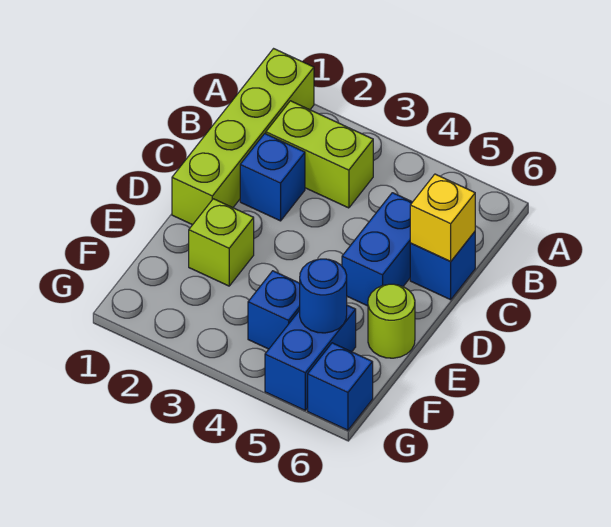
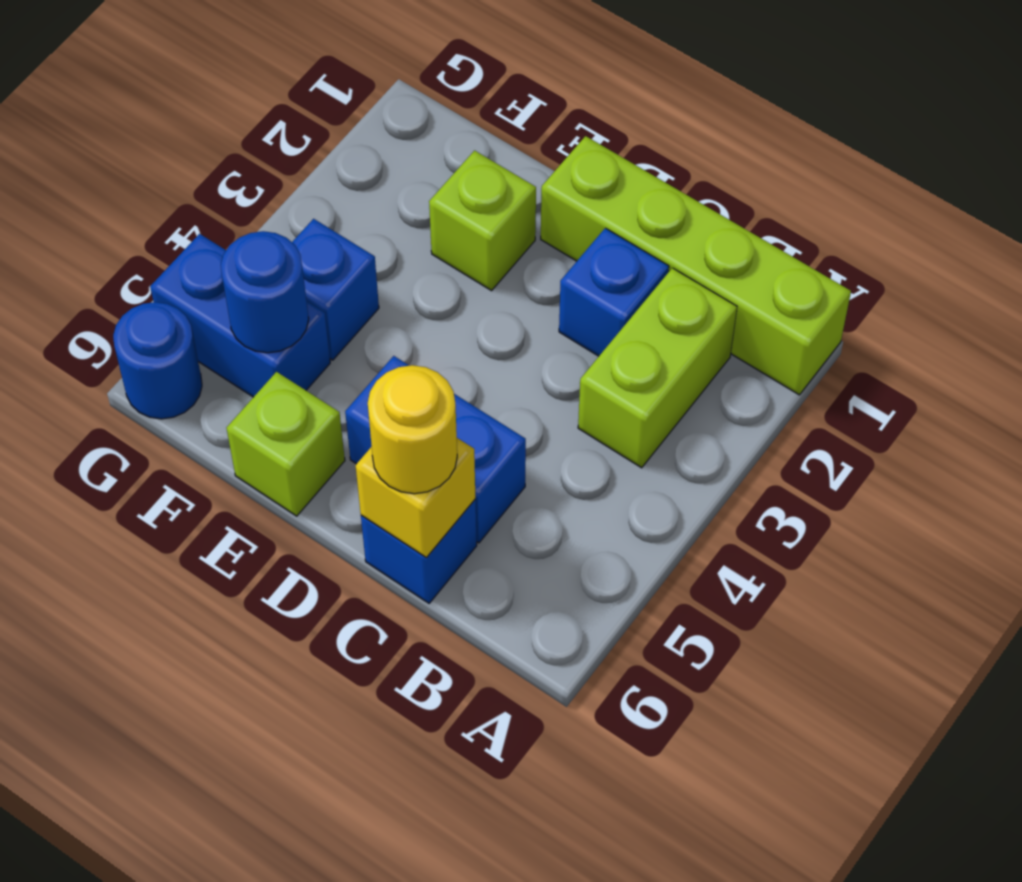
none -> yellow 1x1 round brick [368,365,457,494]
lime 1x1 round brick [368,284,415,358] -> lime 1x1 brick [226,372,345,516]
blue 1x1 brick [308,343,373,430] -> blue 1x1 round brick [113,302,202,419]

